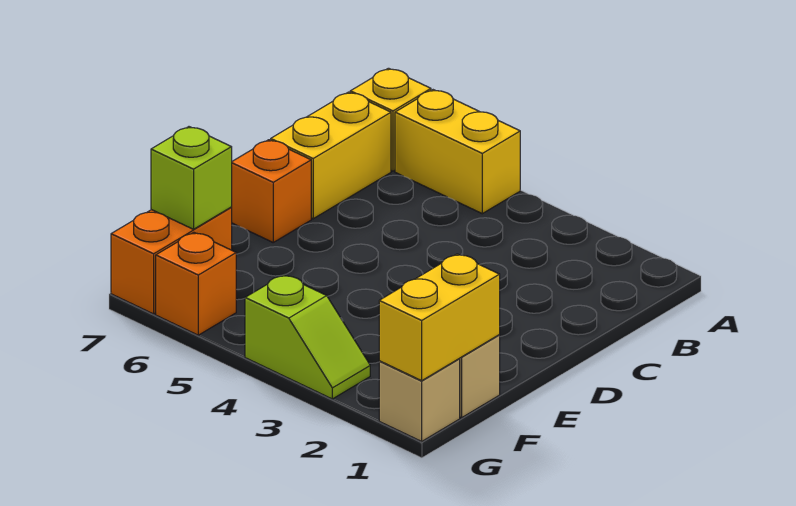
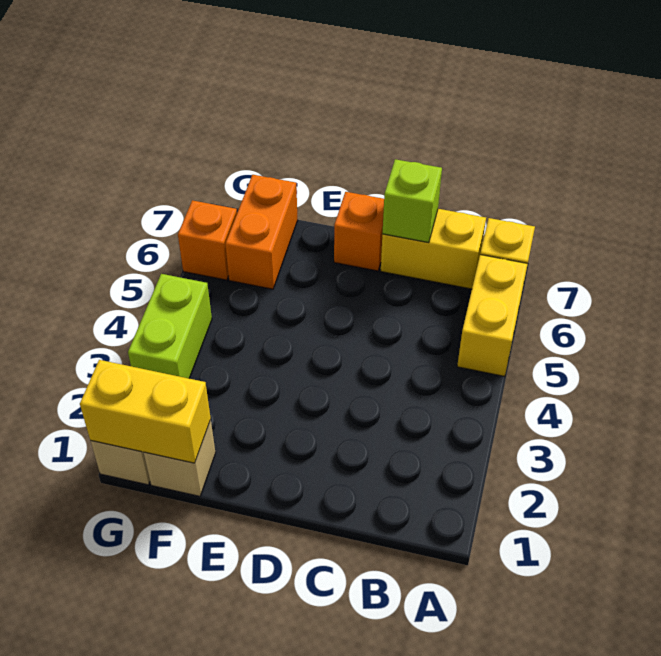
orange 1x2 brick [111,207,232,314] -> orange 1x2 brick turned to [225,175,298,289]
lime 1x1 brick [151,127,232,229] -> lime 1x1 brick moved to [382,159,442,243]
lime 1x2 slope [245,275,370,399] -> lime 1x2 brick [128,274,212,378]

